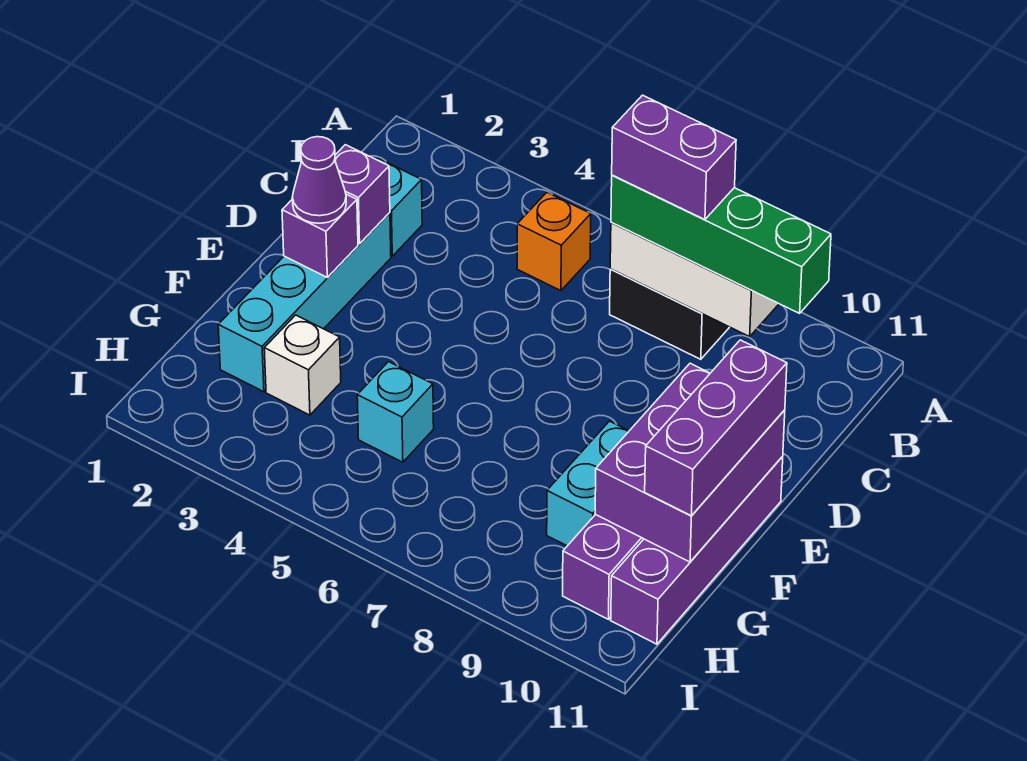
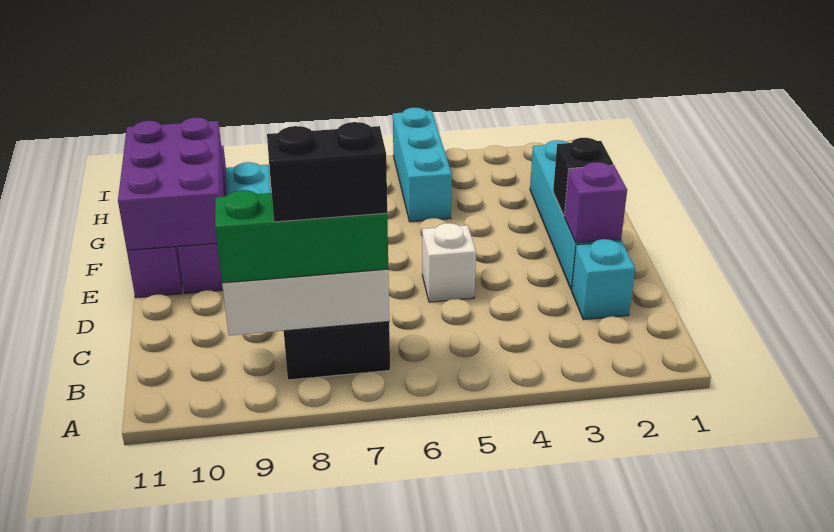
orange 1x1 brick [517,193,591,291] -> none
green 1x4 brick [611,175,831,313] -> green 1x3 brick [215,190,388,283]
purple 1x2 brick [612,95,736,220] -> black 1x2 brick [267,122,387,222]
purple 1x1 brick [282,194,358,278] -> black 1x1 brick [553,138,613,215]
purple 1x1 cone [292,137,346,223] -> none
purple 1x3 brick [645,340,787,516] -> none
white 1x1 brick [264,315,341,415] -> white 1x1 brick moved to [422,223,476,302]
cyan 1x1 brick [357,362,434,462] -> cyan 1x3 brick [393,108,452,222]

